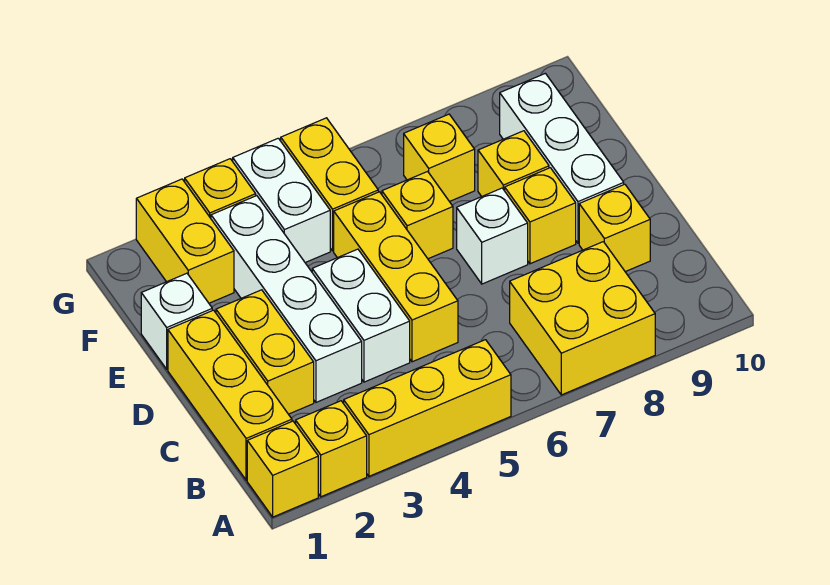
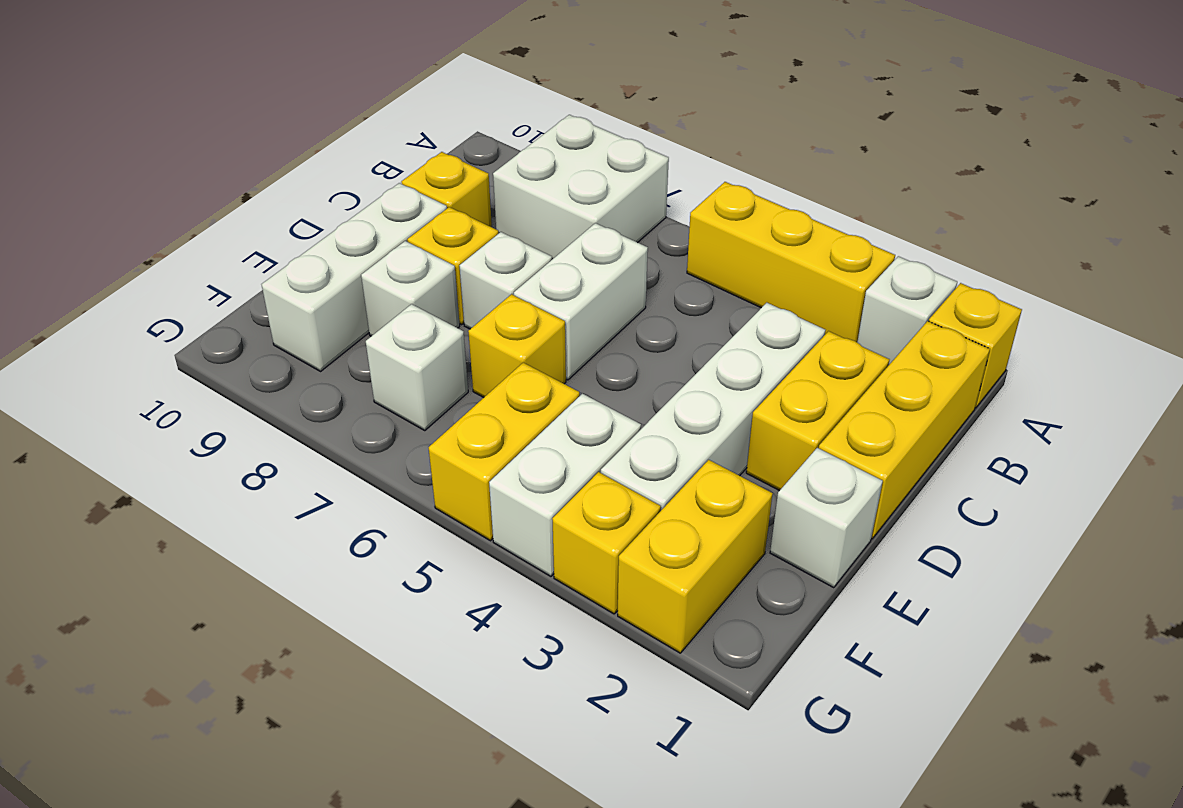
yellow 1x1 brick [296,401,367,497] -> white 1x1 brick [857,256,957,366]
yellow 2x2 brick [510,242,655,395] -> white 2x2 brick [493,115,669,259]
white 1x2 brick [312,249,410,382] -> white 1x2 brick moved to [514,223,648,380]
yellow 1x3 brick [334,192,458,362] -> none
yellow 1x1 brick [478,131,549,196] -> white 1x1 brick [361,241,460,336]
yellow 1x1 brick [404,114,475,202] -> white 1x1 brick [366,304,468,430]

